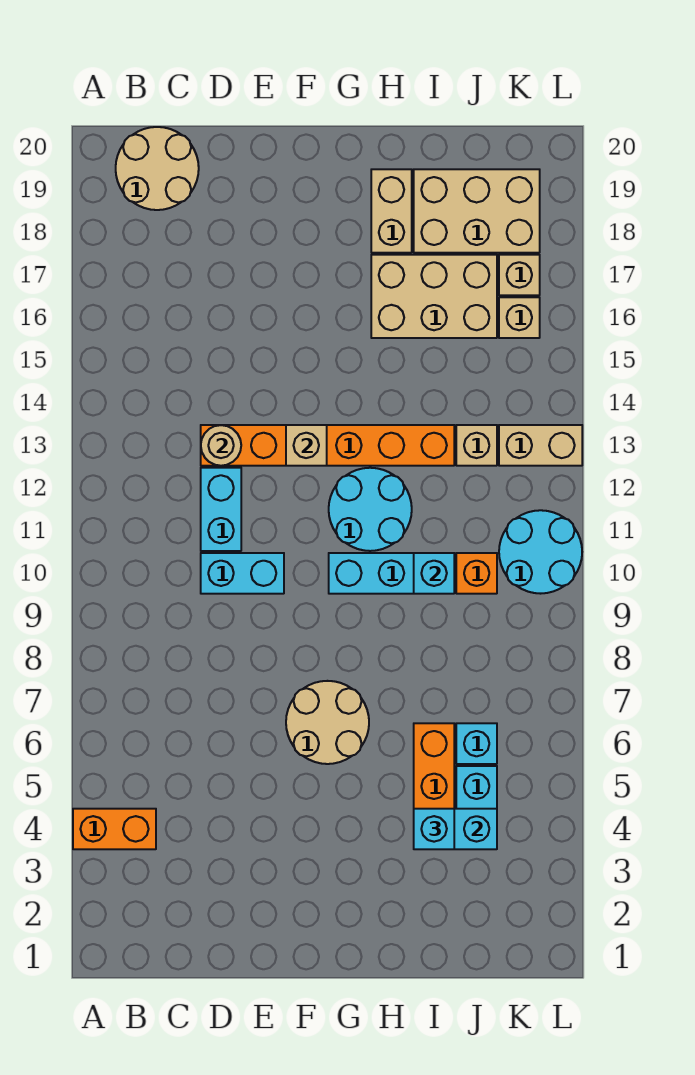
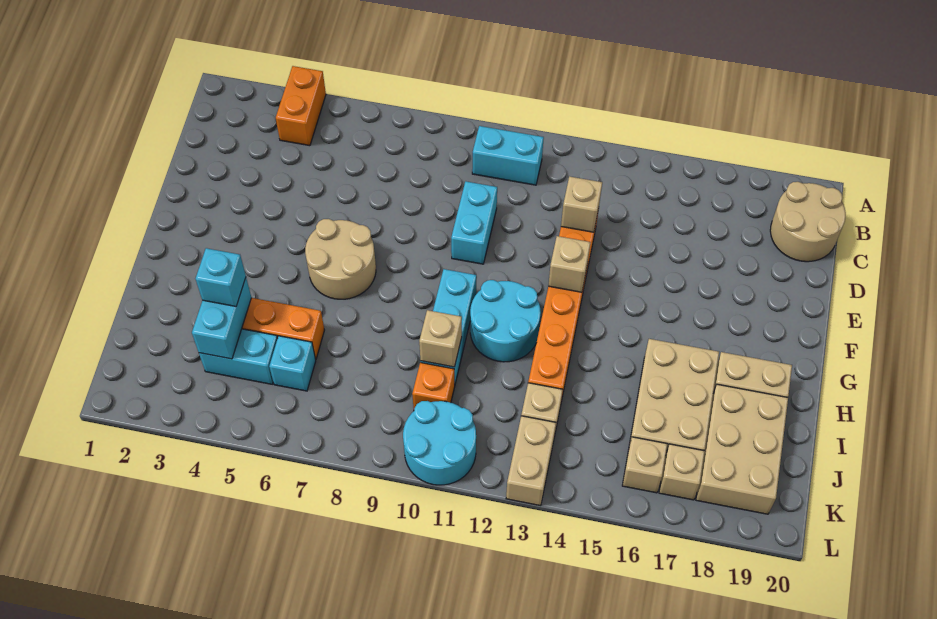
cyan 1x2 brick [201,468,241,551] -> cyan 1x2 brick moved to [472,126,544,185]
tan 1x1 round brick [201,425,241,466] -> tan 1x1 brick [561,176,602,232]
cyan 1x1 brick [414,553,454,594] -> tan 1x1 brick [419,310,462,367]

